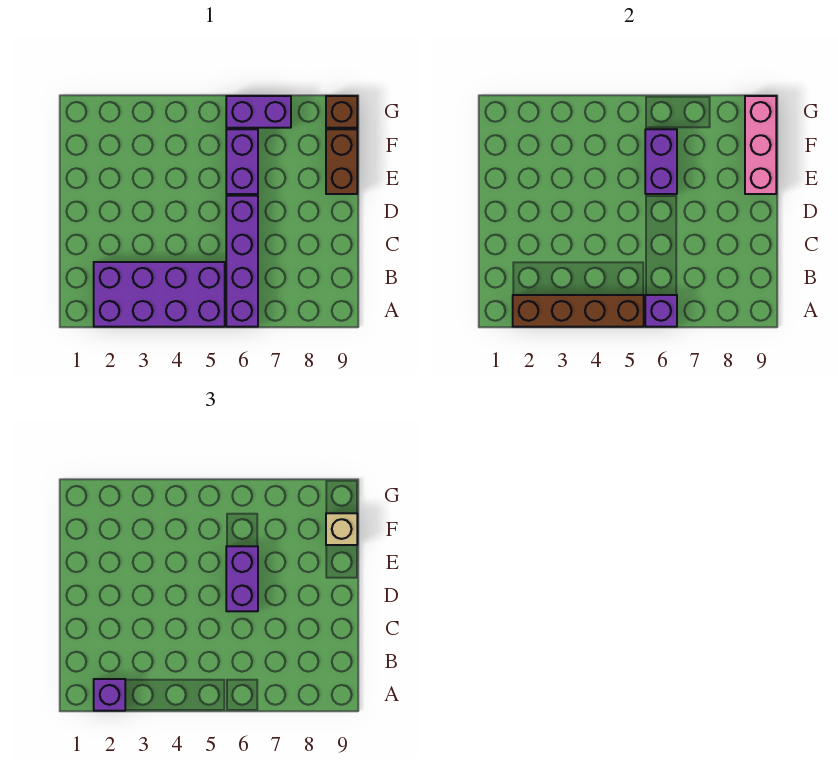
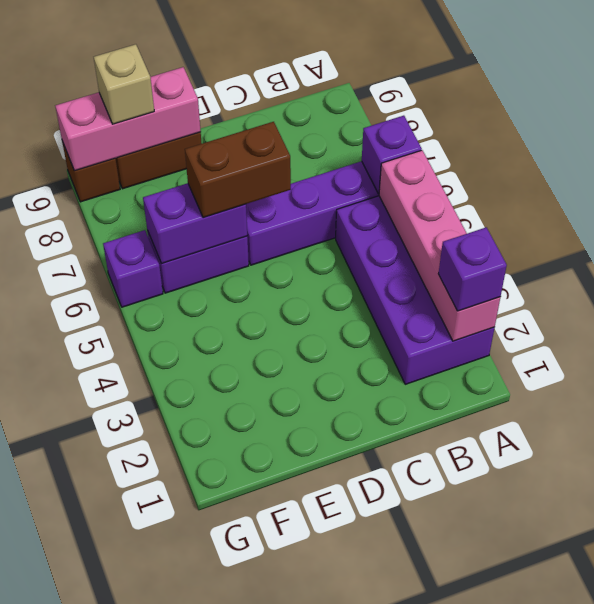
brown 1x4 brick [513,295,644,327] -> pink 1x4 brick [379,150,500,341]
purple 1x2 brick [226,546,258,611] -> brown 1x2 brick [185,122,291,218]
purple 1x2 brick [226,96,291,128] -> purple 1x1 brick [103,230,163,307]

